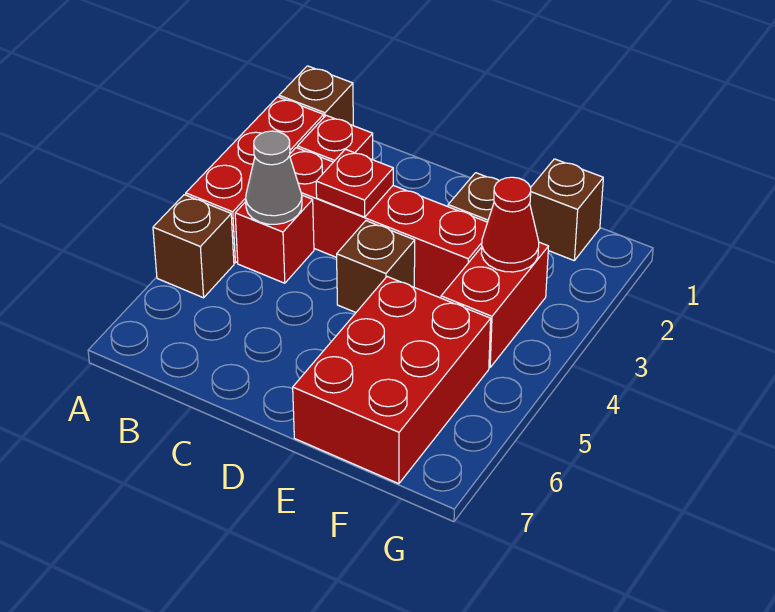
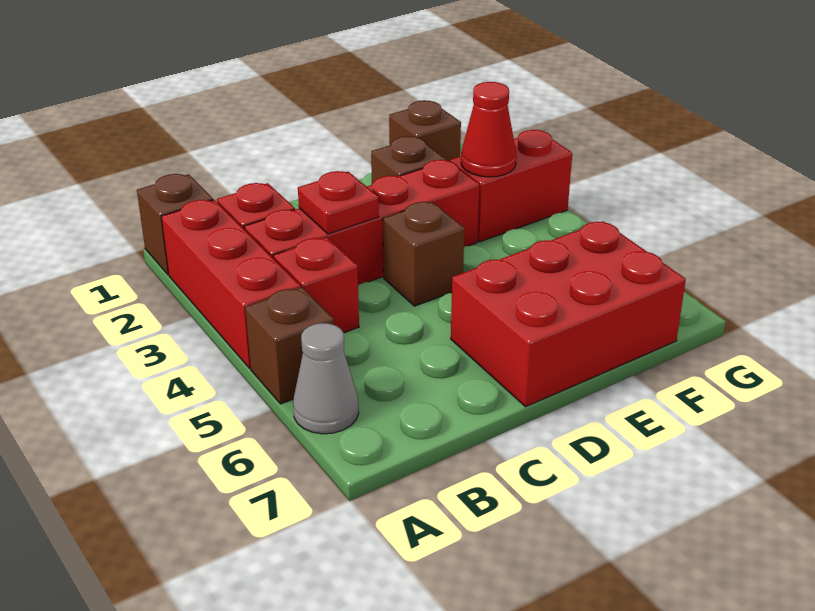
grey 1x1 cone [246,131,302,224] -> grey 1x1 cone moved to [293,323,359,434]
red 2x3 brick [293,277,491,484] -> red 2x3 brick turned to [451,221,686,407]
red 1x2 brick [441,242,549,368] -> red 1x2 brick turned to [450,130,572,242]

